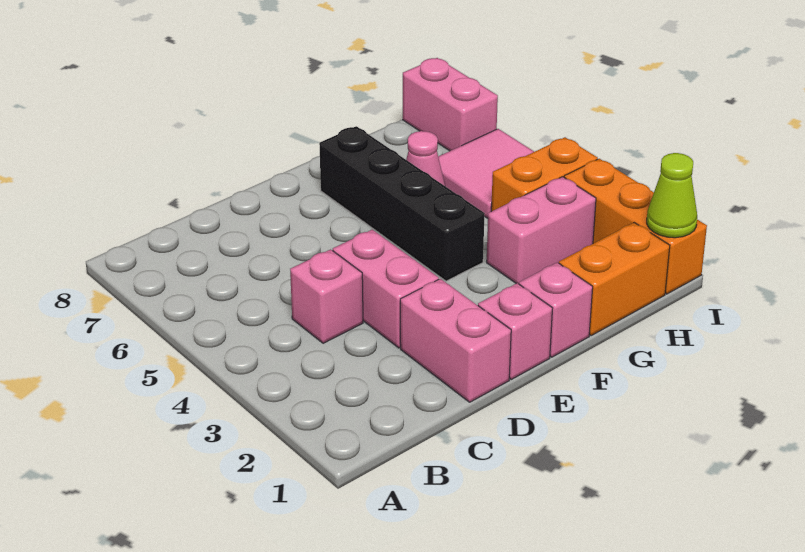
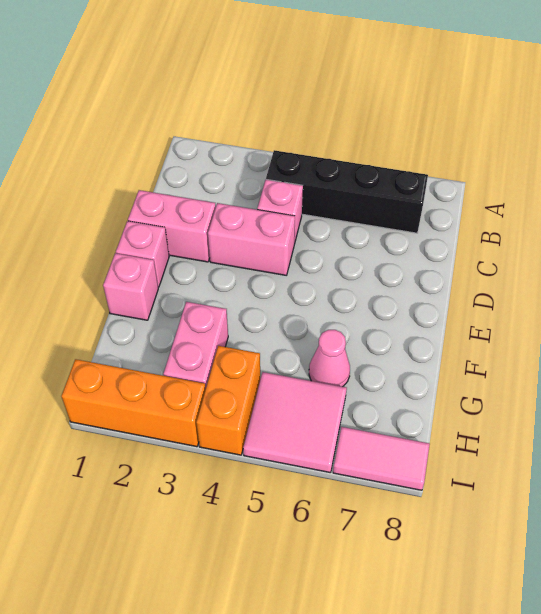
black 1x4 brick [319,126,485,281] -> black 1x4 brick moved to [266,150,428,233]
orange 1x2 brick [559,223,670,336] -> none
lime 1x1 cone [647,153,697,238] -> none
pink 1x2 brick [403,58,498,151] -> pink 1x2 tile [333,427,430,490]

